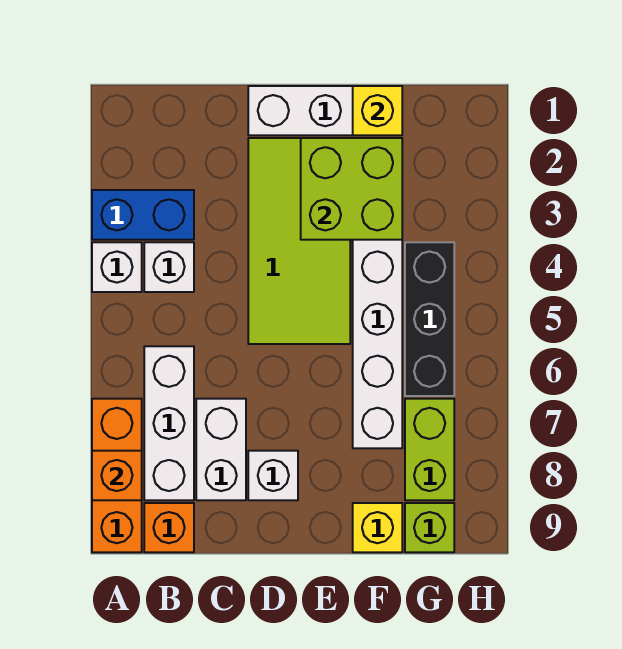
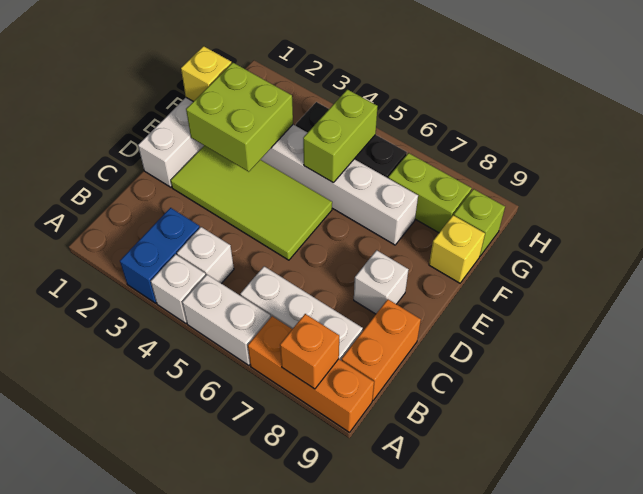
orange 1x1 brick [144,503,194,552] -> orange 1x2 brick [342,299,421,400]
white 1x2 brick [196,399,246,500] -> white 1x2 brick moved to [182,275,271,365]
none -> lime 1x2 brick [303,89,378,183]

